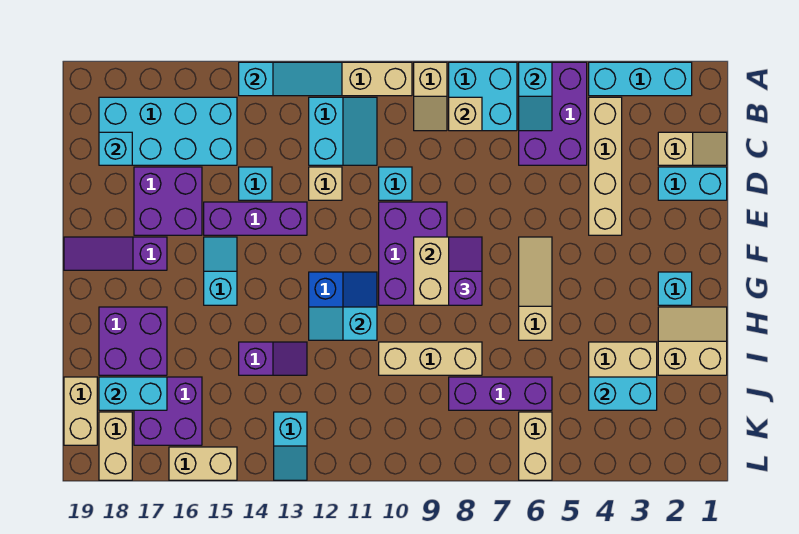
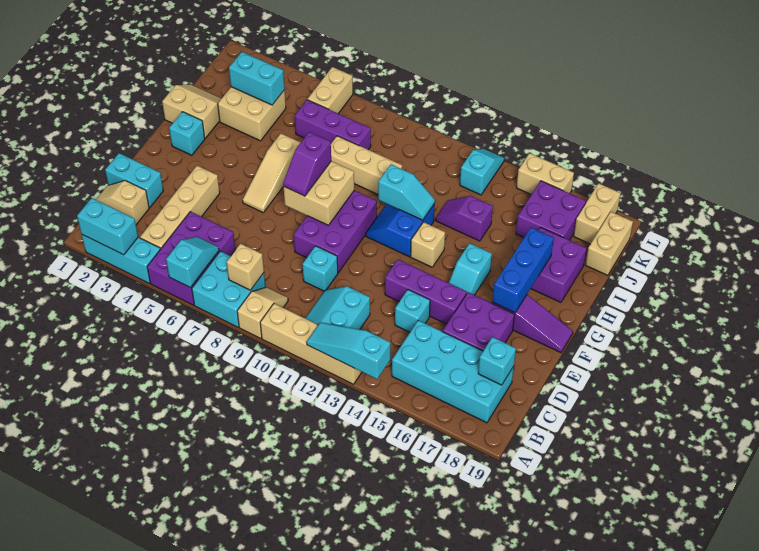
tan 1x1 brick [309,167,342,200] -> tan 1x1 brick moved to [411,222,445,267]
none -> blue 1x3 brick [492,227,554,313]
tan 2x2 slope [658,307,727,375] -> tan 2x2 slope turned to [162,85,222,138]
cyan 1x2 brick [99,377,167,410] -> cyan 1x2 brick moved to [77,198,138,255]

